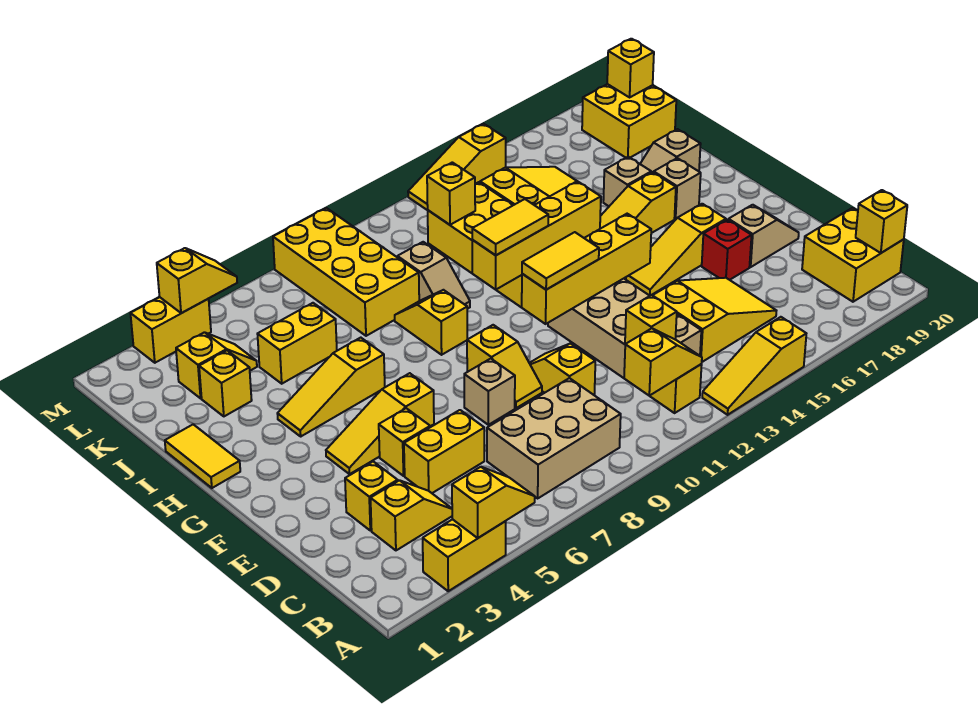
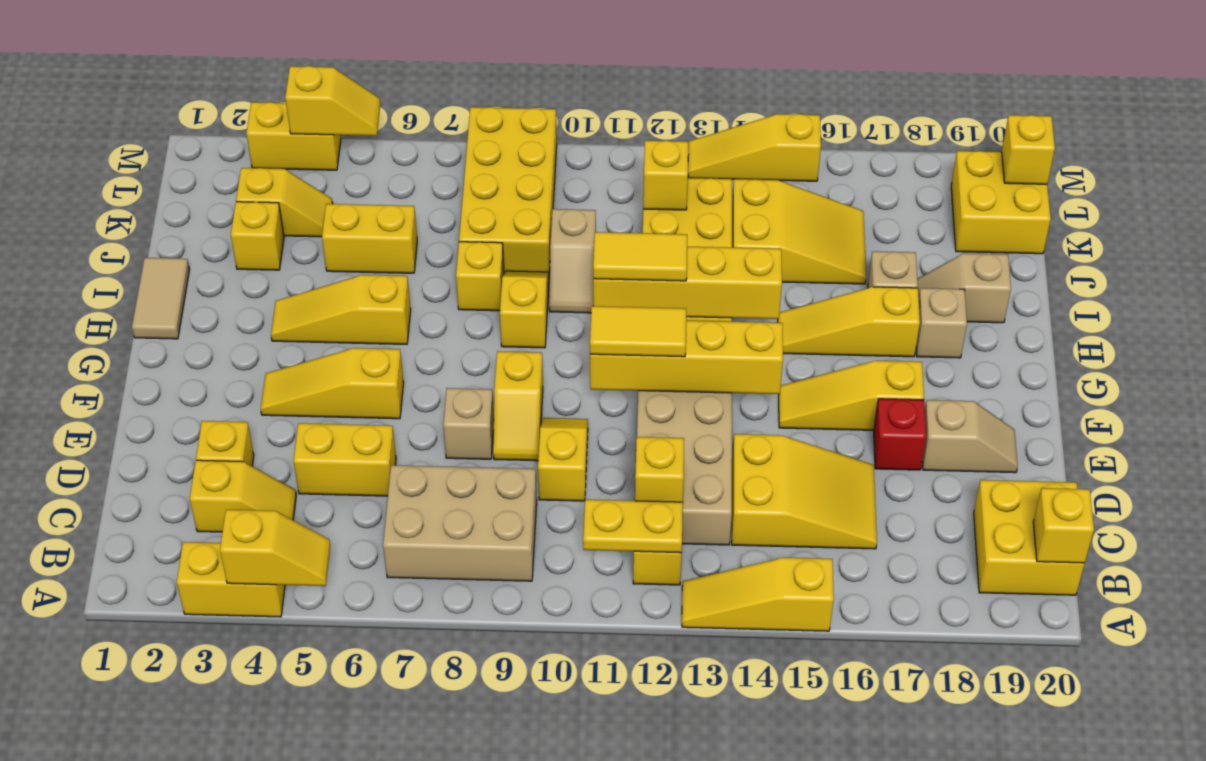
yellow 1x2 slope [624,328,702,396] -> yellow 1x2 plate [583,500,683,553]
yellow 1x1 brick [379,408,430,476] -> yellow 1x1 brick moved to [456,242,504,311]
yellow 1x2 tile [165,424,240,488] -> tan 1x2 tile [132,258,190,339]

